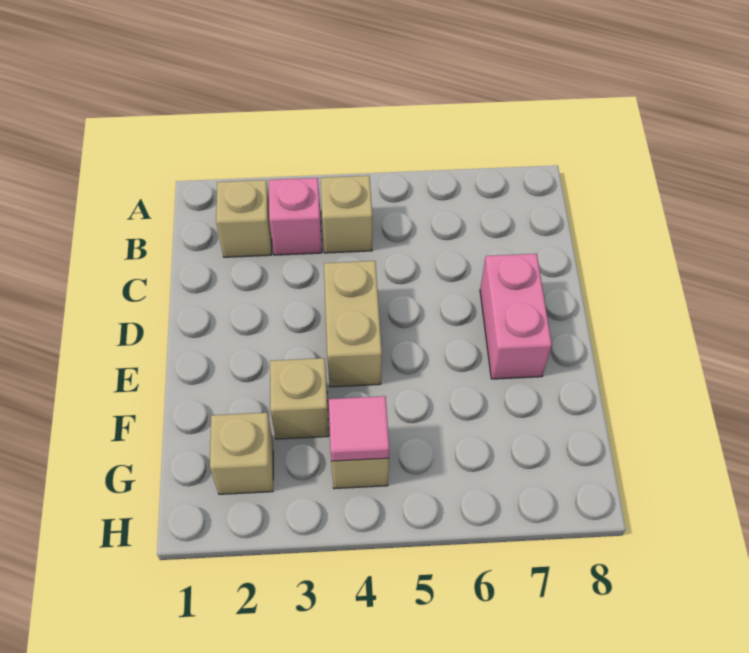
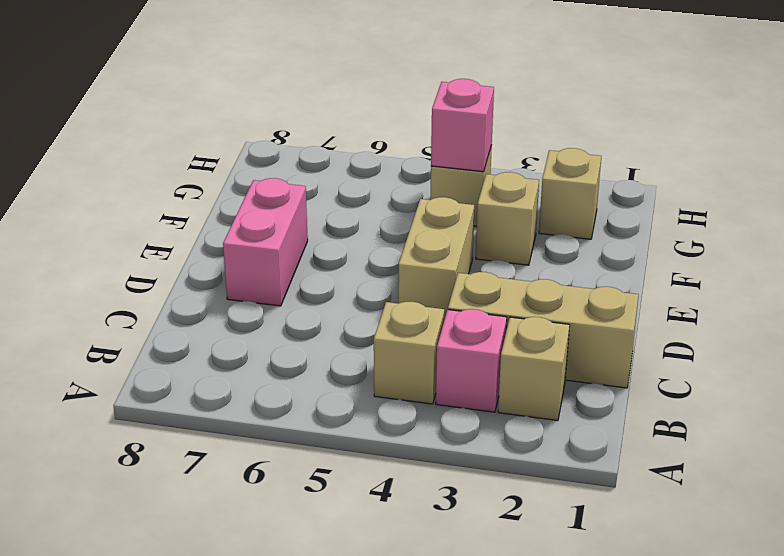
none -> tan 1x3 brick [448,272,639,388]
pink 1x1 tile [329,396,389,461] -> pink 1x1 brick [431,79,494,172]

